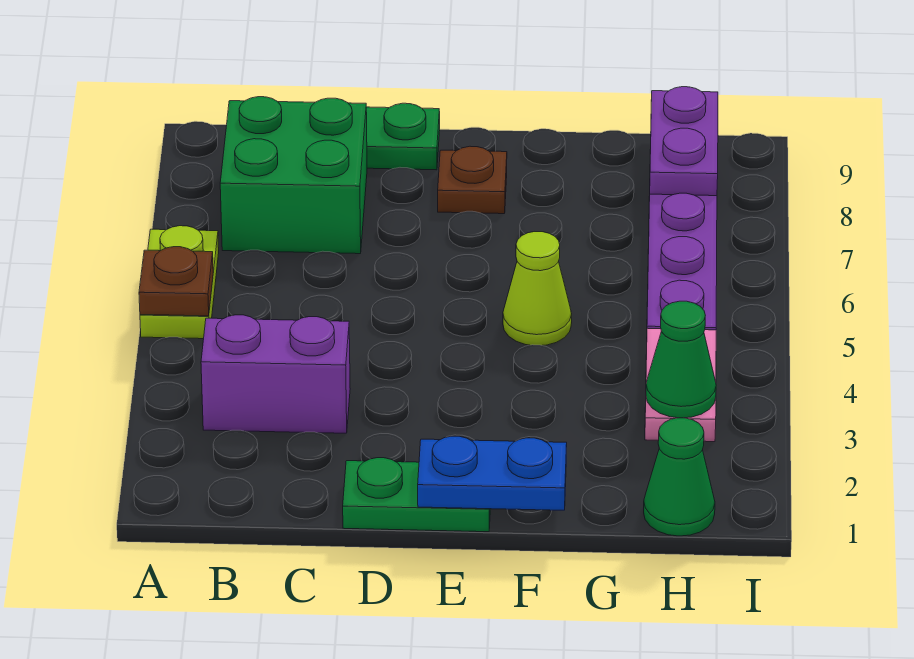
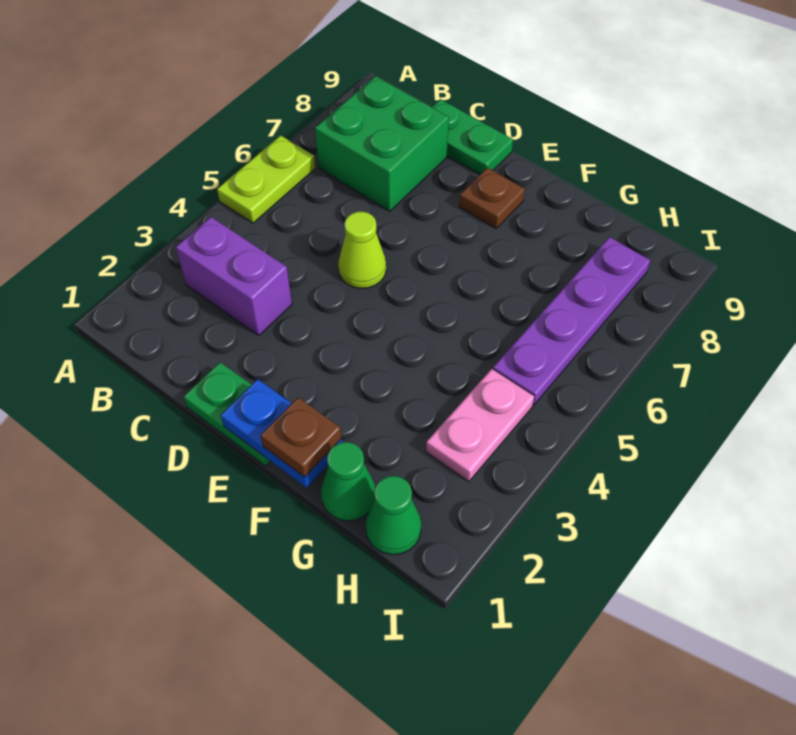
brown 1x1 plate [139,247,213,316] -> brown 1x1 plate moved to [261,398,341,477]
lime 1x1 cone [503,232,572,345] -> lime 1x1 cone moved to [338,212,386,288]
green 1x1 cone [646,301,716,418] -> green 1x1 cone moved to [321,442,375,521]
purple 1x2 plate [650,87,718,196] -> none

